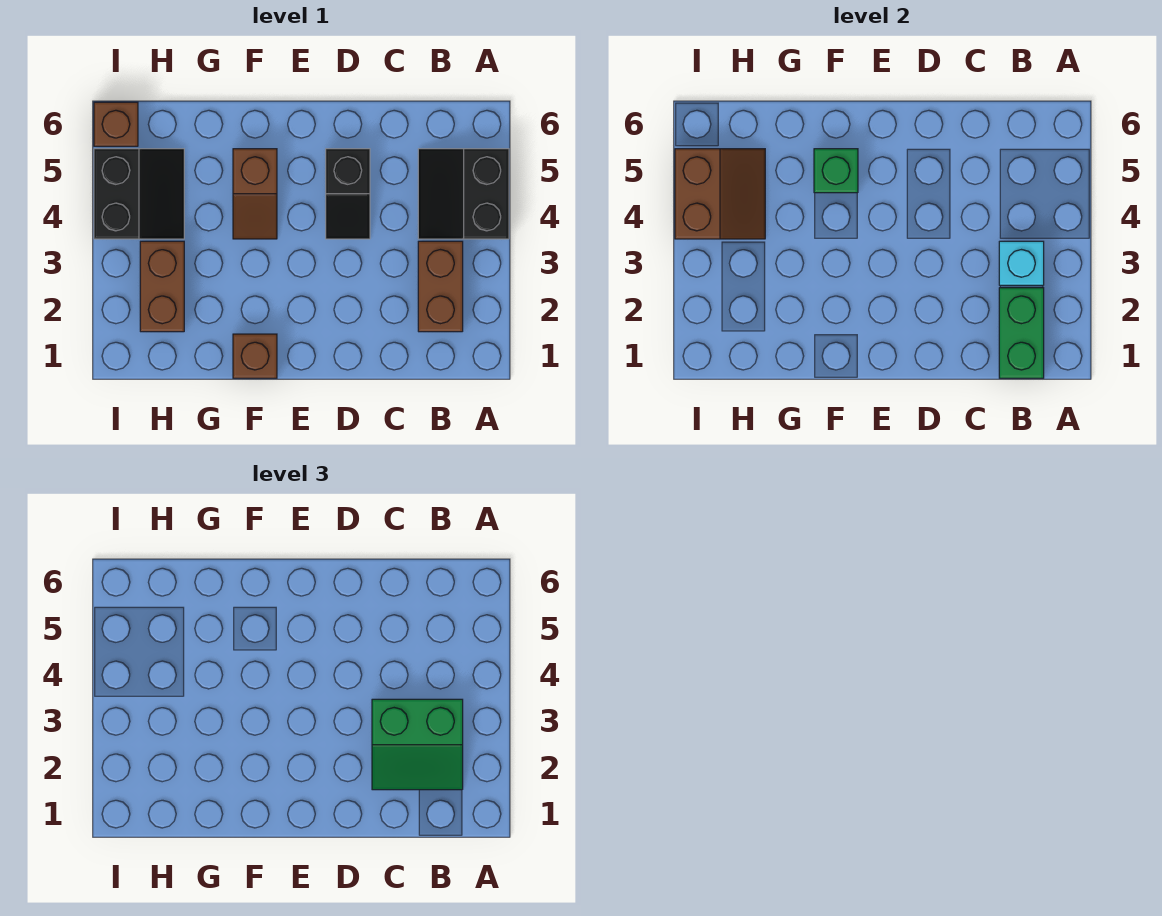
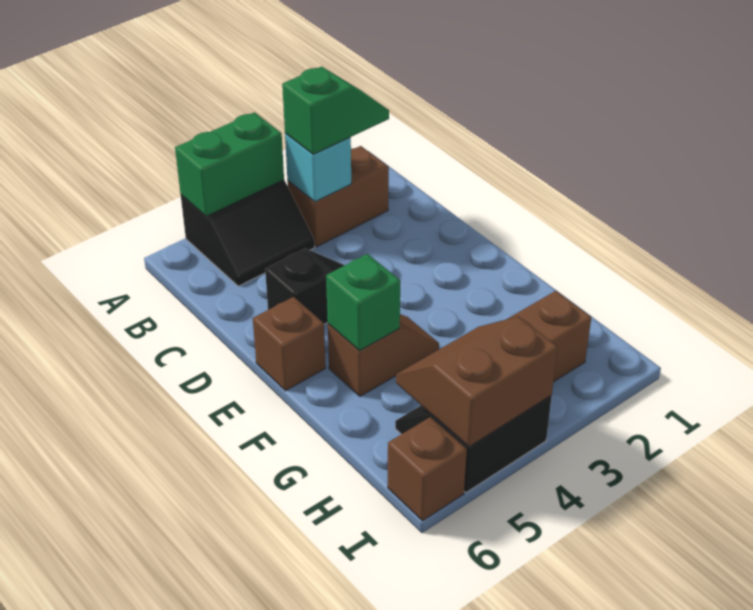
green 1x2 brick [999,288,1044,378] -> green 1x2 brick moved to [175,112,284,216]
green 2x2 slope [372,699,463,790] -> green 1x2 slope [282,67,389,154]
brown 1x1 brick [233,334,277,378] -> brown 1x1 brick moved to [253,297,326,391]

